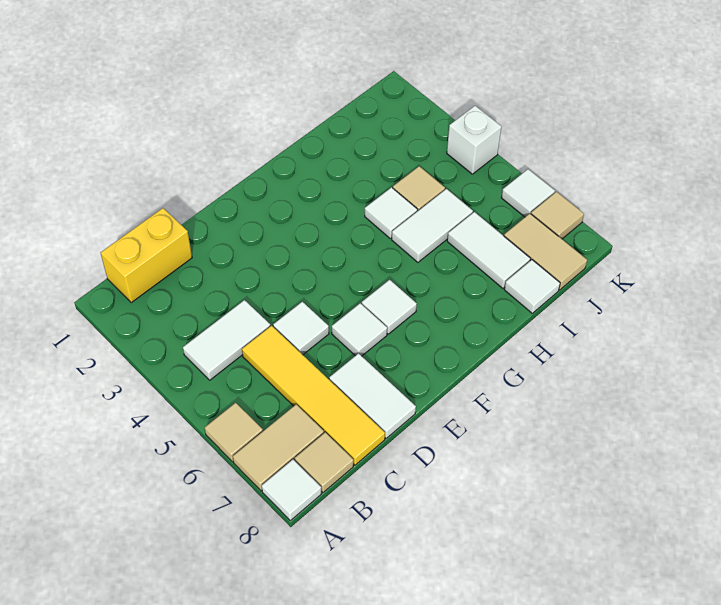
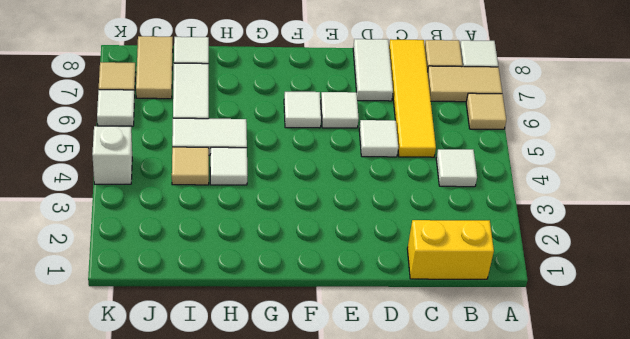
white 1x2 tile [183,300,270,380] -> white 1x1 tile [436,149,477,187]

